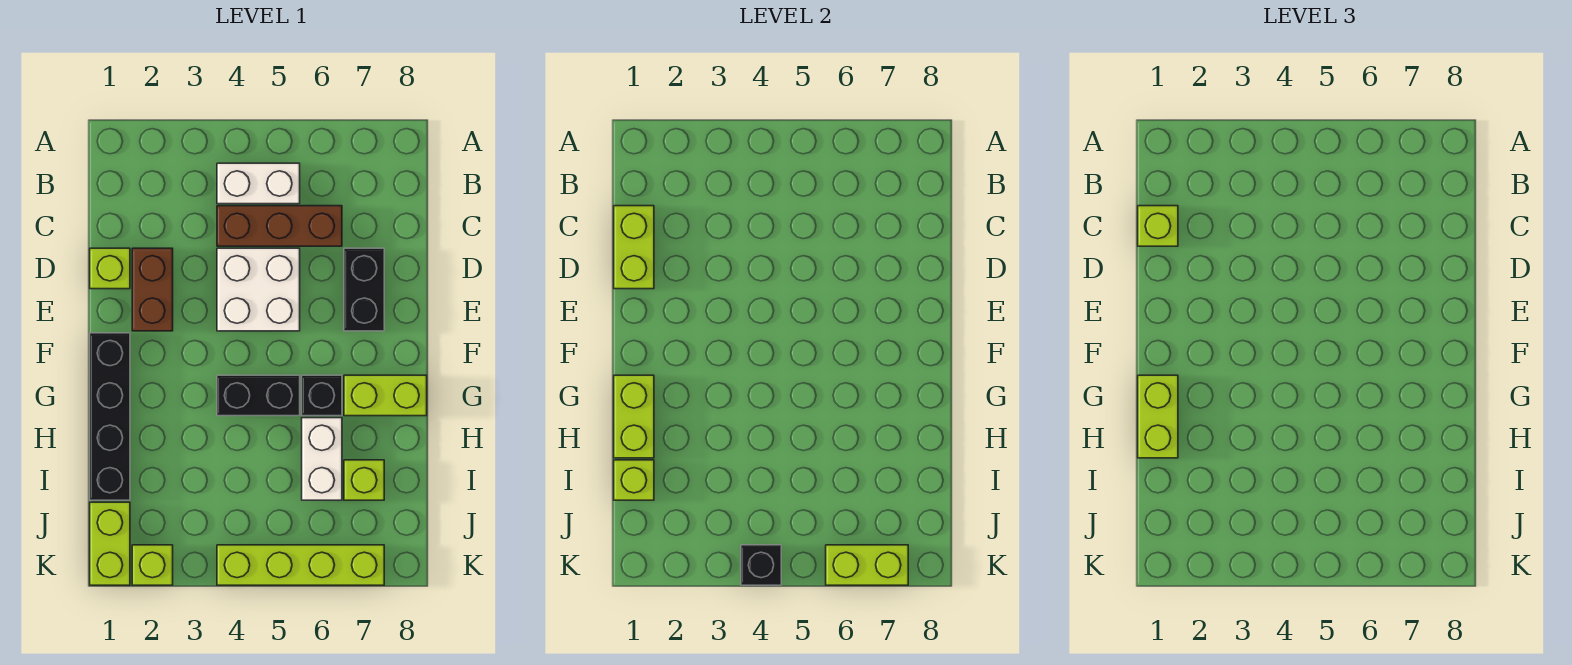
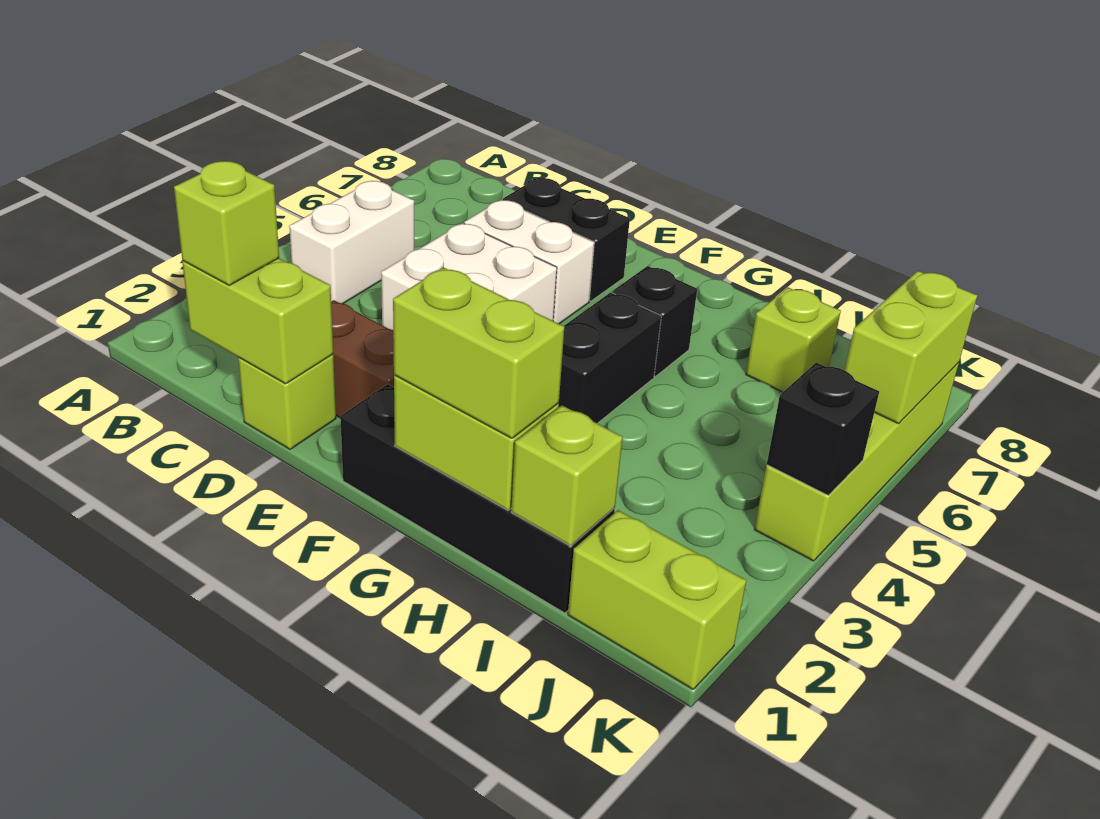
brown 1x3 brick [217,206,342,246] -> none
lime 1x2 brick [344,375,427,416] -> none
white 1x2 brick [302,418,342,500] -> white 1x2 brick moved to [464,200,594,324]
lime 1x1 brick [132,545,173,585] -> none

